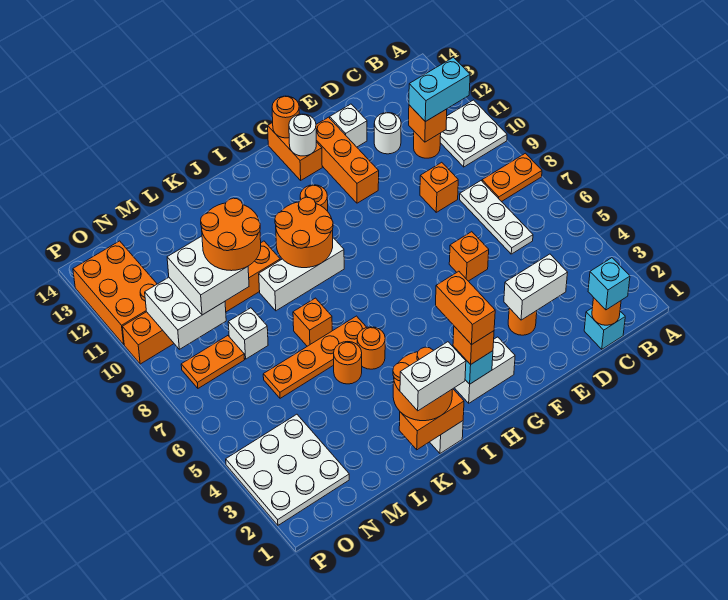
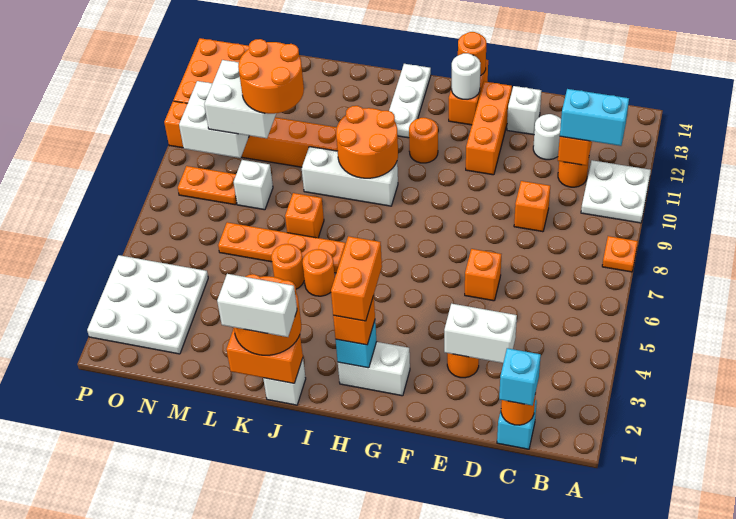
orange 1x2 plate [482,153,542,202] -> orange 1x1 plate [602,236,638,272]
white 1x3 plate [460,181,533,254] -> white 1x3 plate moved to [389,64,431,138]

